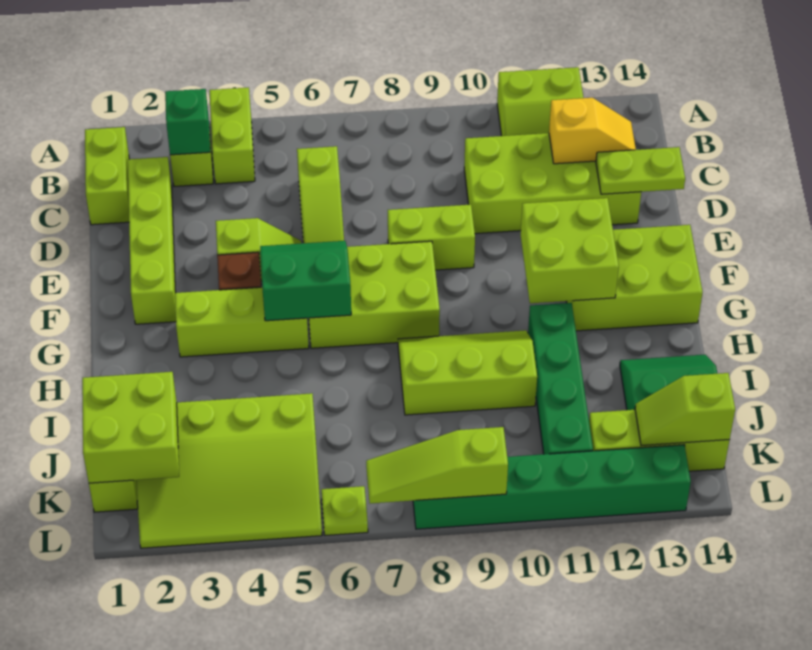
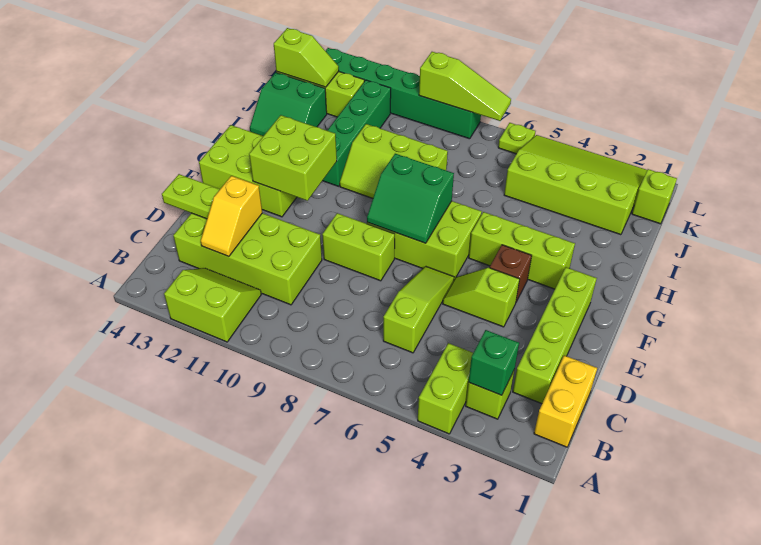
lime 1x2 brick [85,127,129,225] -> yellow 1x2 brick [534,355,597,447]
yellow 1x2 slope [549,98,636,164] -> yellow 1x2 slope turned to [201,176,262,257]
green 2x2 slope [260,241,351,321] -> green 2x2 slope moved to [367,154,454,243]
lime 2x2 brick [82,372,179,483] -> none

